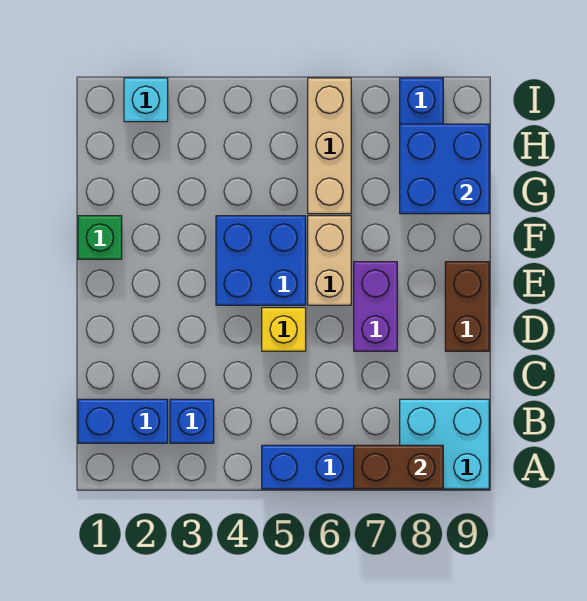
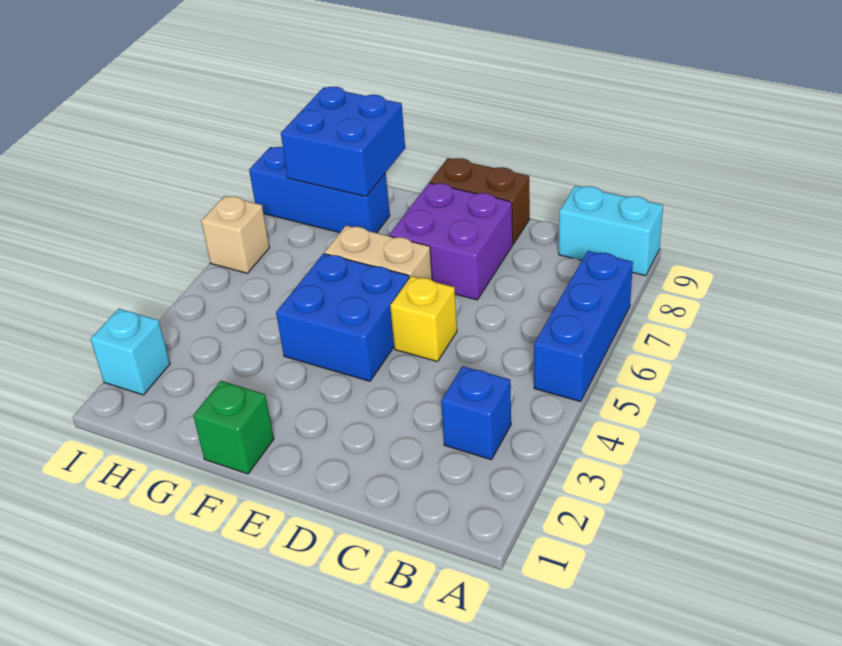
brown 1x2 brick [354,445,443,489] -> none
cyan 2x2 brick [400,399,489,489] -> cyan 1x2 brick [559,186,663,276]
blue 1x2 brick [78,399,168,443] -> none
purple 1x2 brick [354,262,397,351] -> purple 2x2 brick [389,183,513,300]
tan 1x3 brick [308,78,351,214] -> tan 1x1 brick [201,196,269,273]

